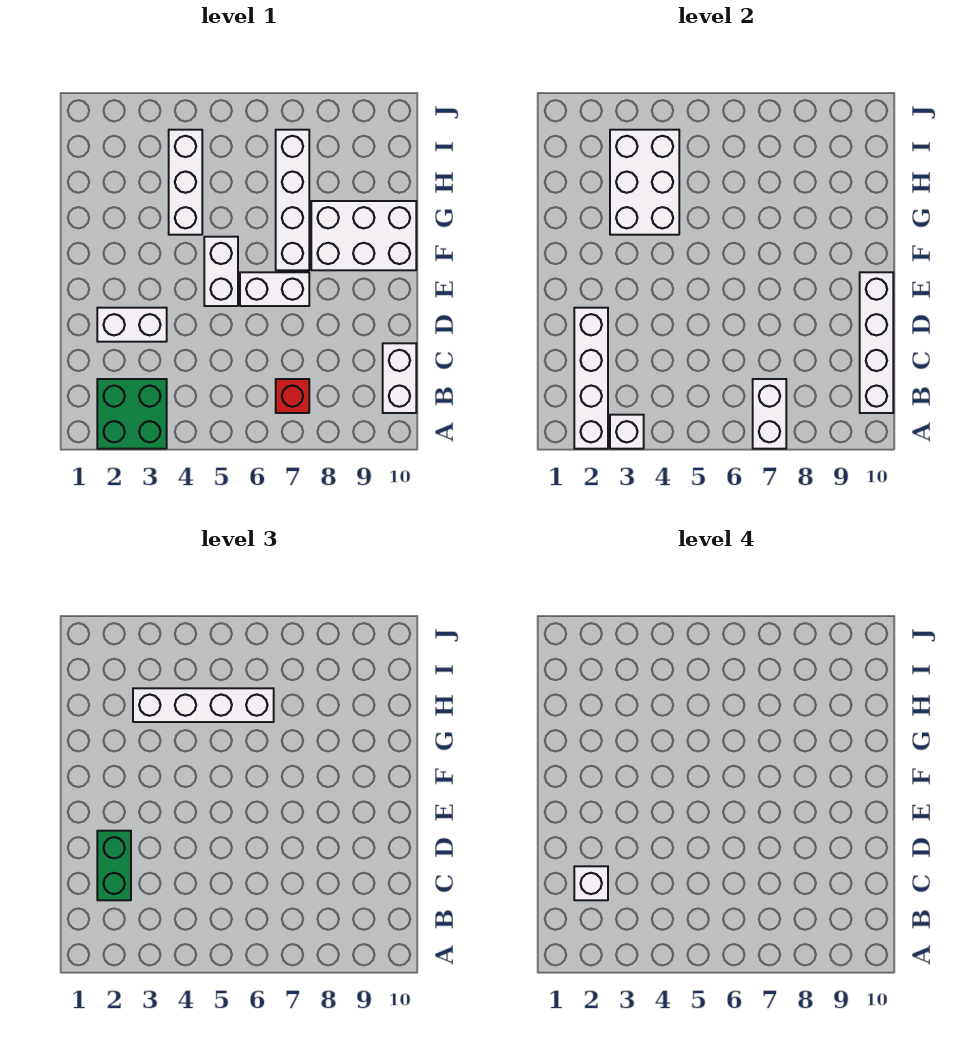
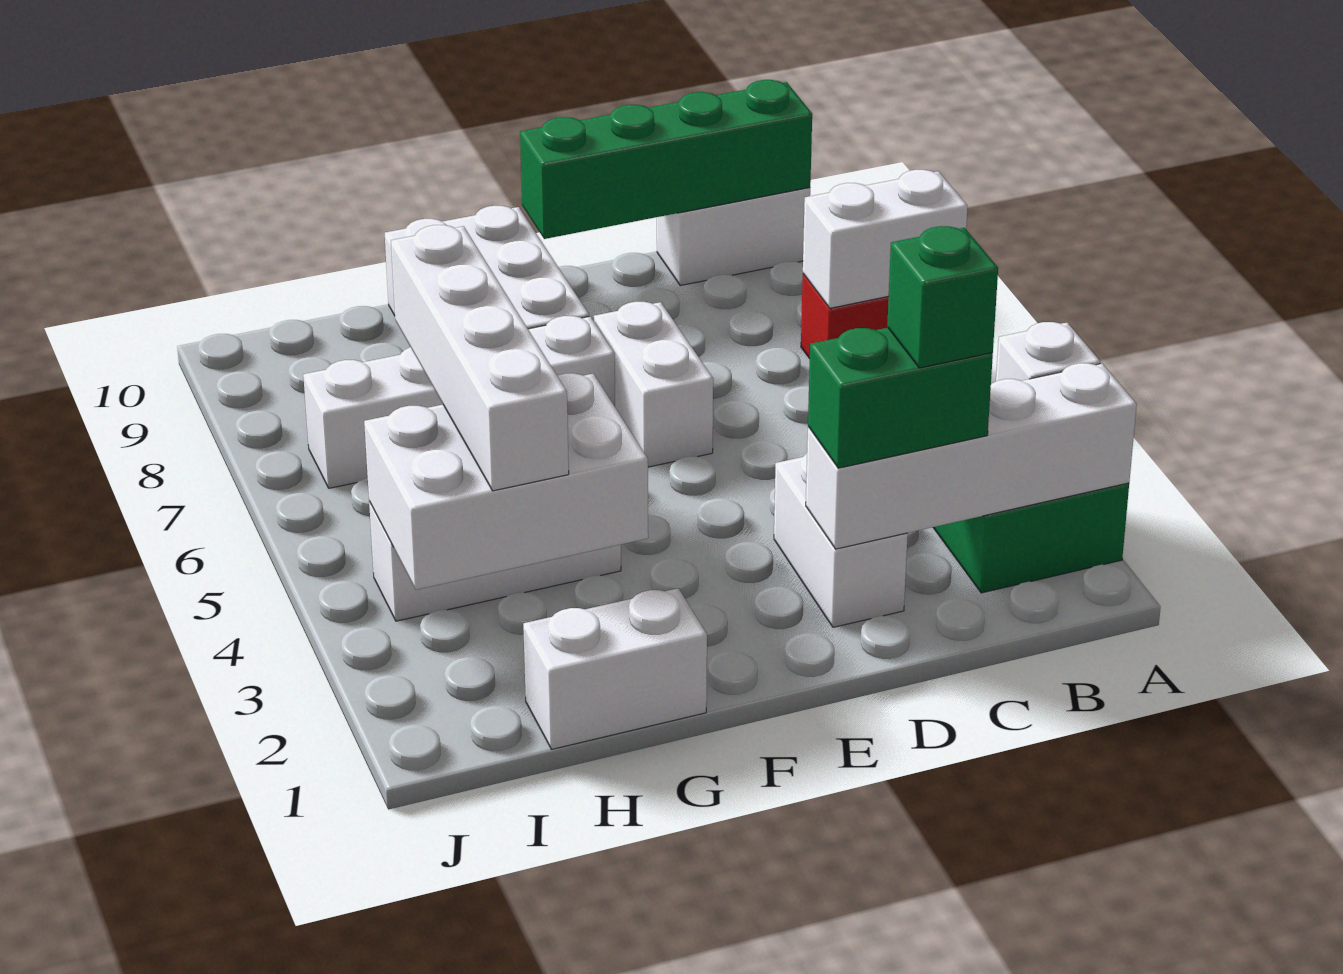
white 1x4 brick [860,272,893,413] -> green 1x4 brick [520,80,812,239]
white 1x1 brick [574,866,608,900] -> green 1x1 brick [887,226,998,368]
white 1x2 brick [204,237,238,306] -> white 1x2 brick moved to [523,588,707,749]

